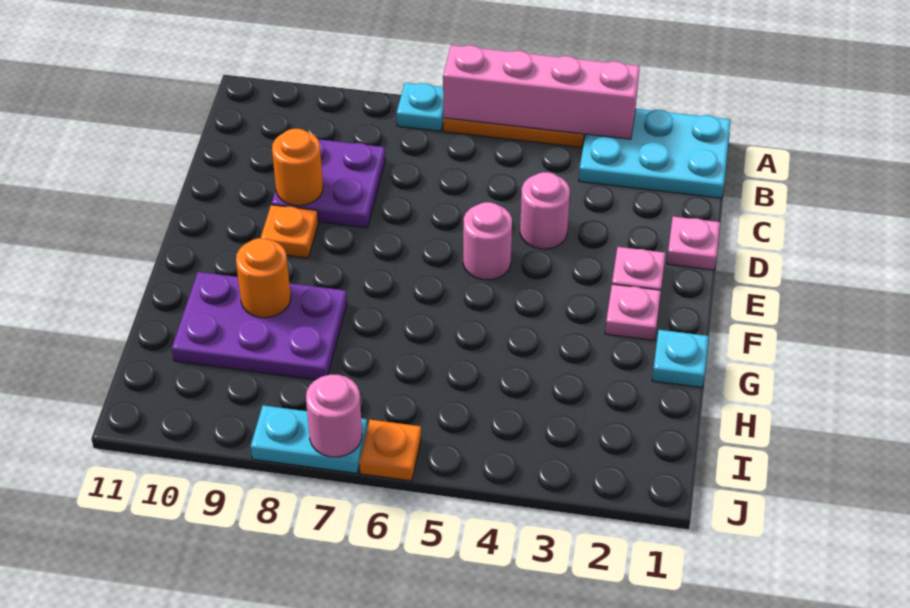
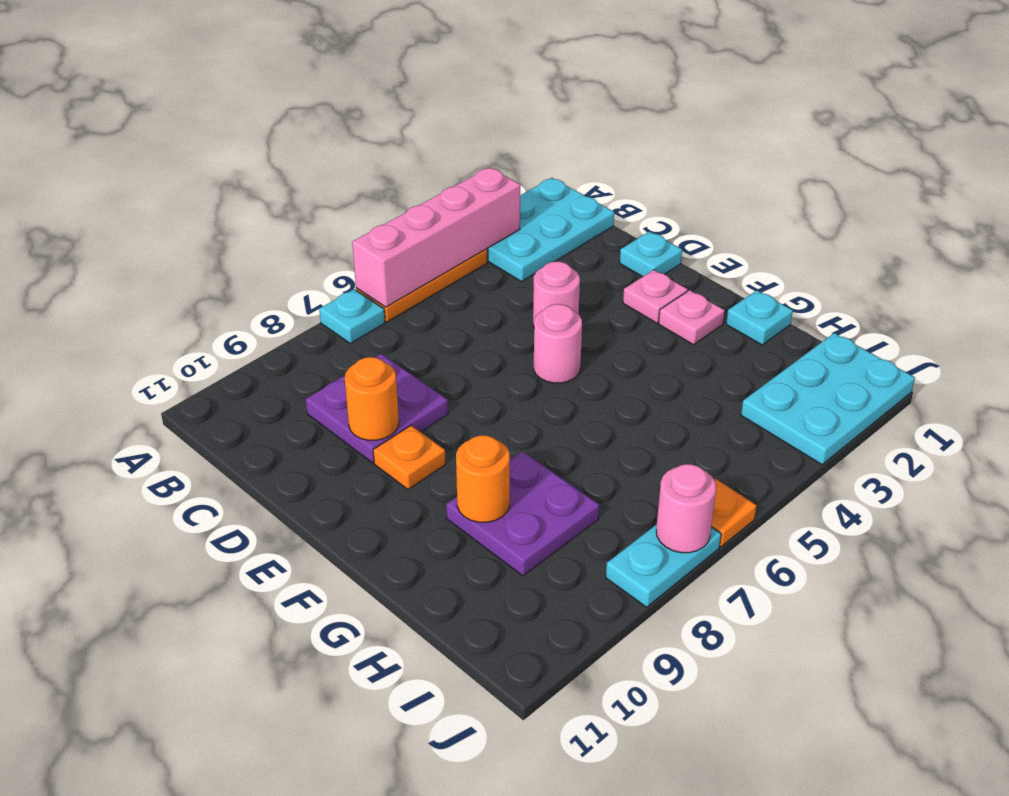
pink 1x1 plate [667,217,720,270] -> cyan 1x1 plate [620,231,682,277]
purple 2x3 plate [172,272,347,380] -> purple 2x2 plate [446,452,599,576]
none -> cyan 2x3 plate [741,333,915,465]

